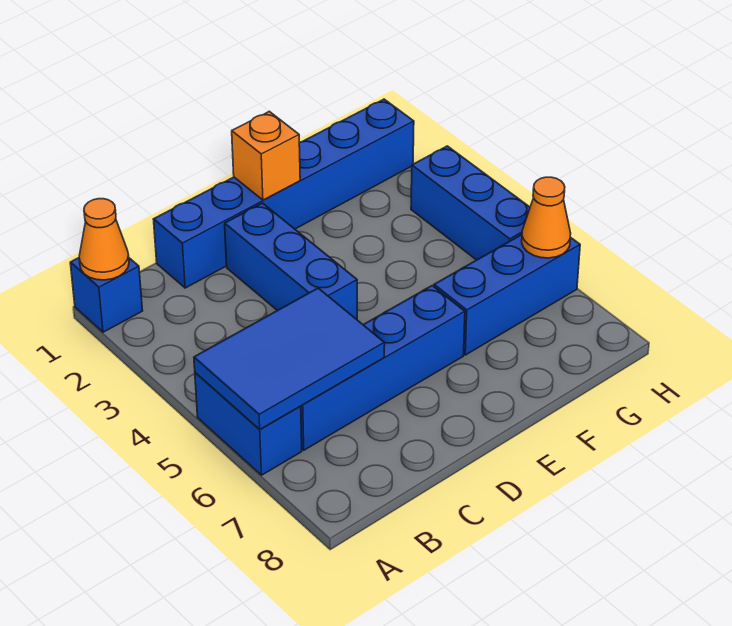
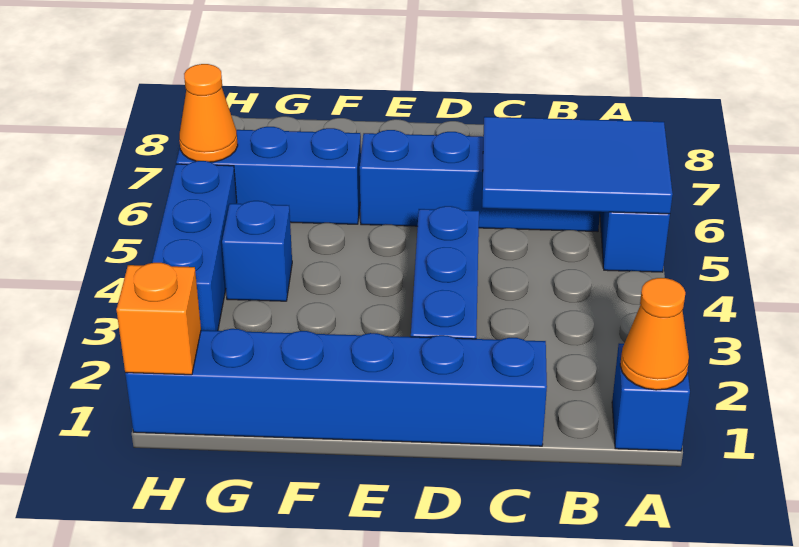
orange 1x1 brick [232,111,300,200] -> orange 1x1 brick moved to [116,263,201,375]
none -> blue 1x1 brick [222,201,292,301]

